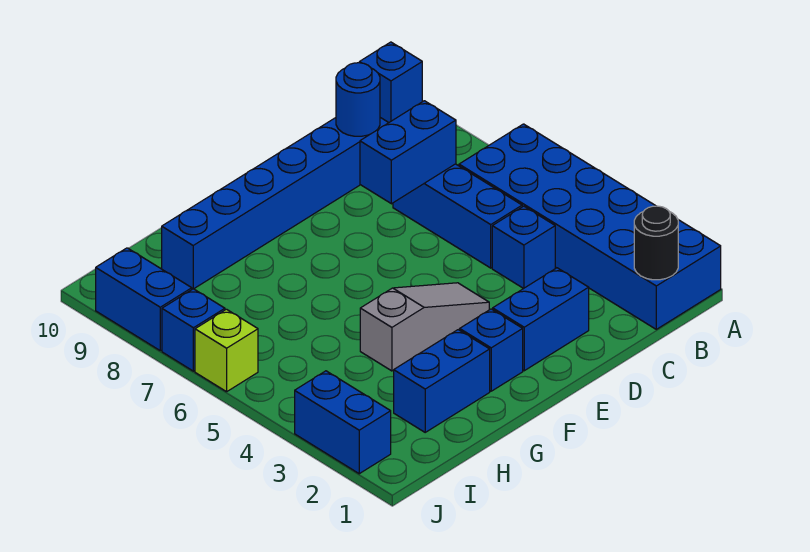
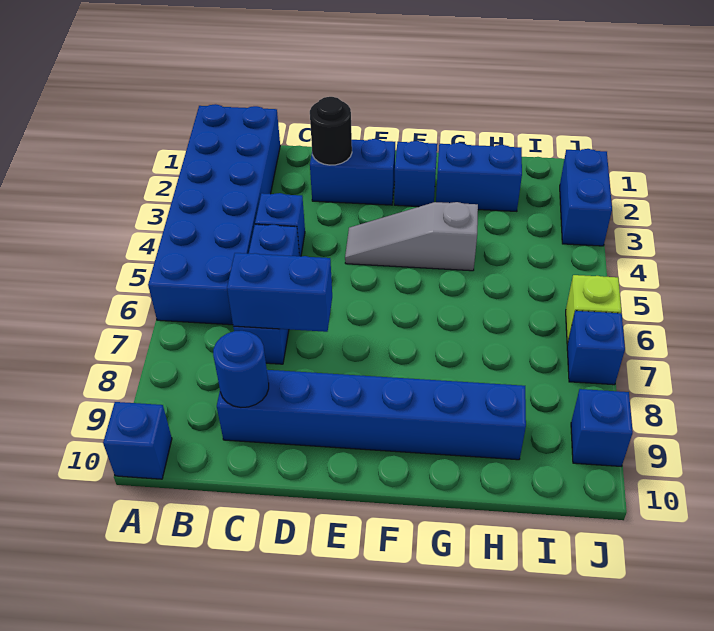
black 1x1 round brick [634,206,678,280] -> black 1x1 round brick moved to [310,97,352,165]
blue 1x2 brick [96,248,192,351] -> blue 1x1 brick [571,389,633,466]

